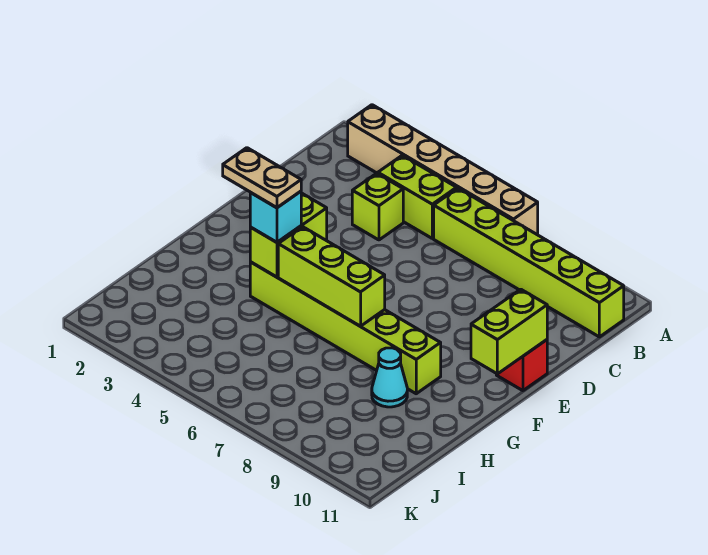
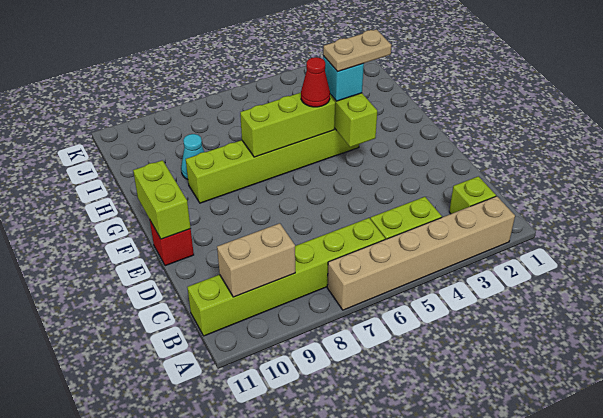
none -> tan 1x2 brick [217,223,295,297]
lime 1x1 brick [352,173,403,240] -> lime 1x1 brick moved to [449,176,496,214]
none -> red 1x1 cone [301,57,330,107]

